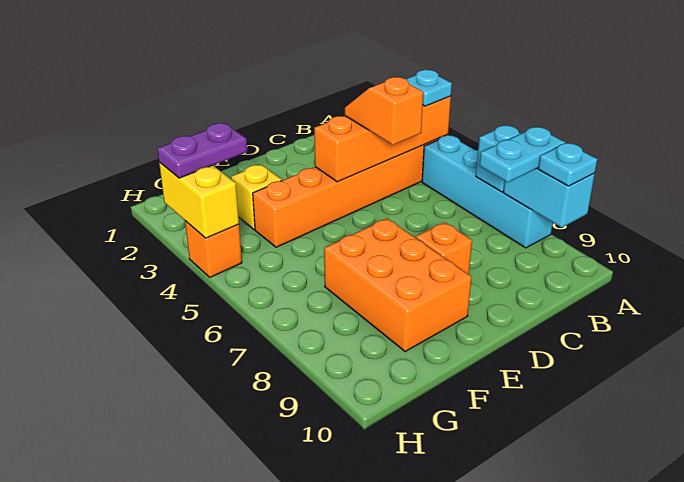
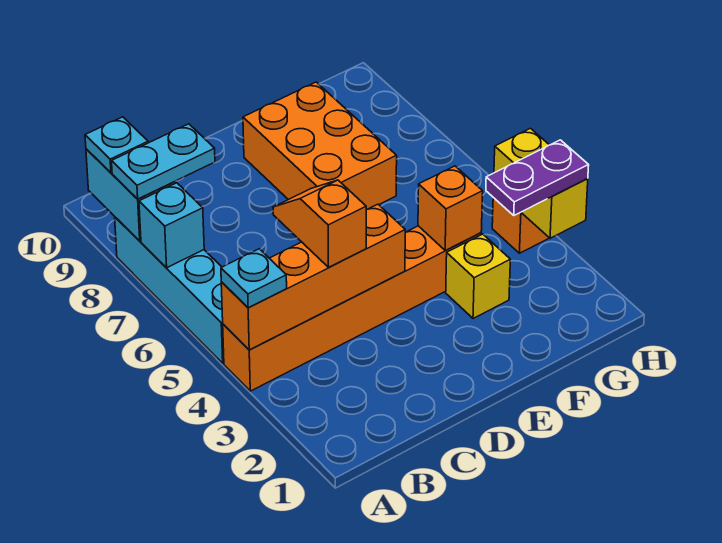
orange 1x2 slope [345,77,423,145] -> orange 1x2 slope turned to [273,180,366,267]
orange 1x1 brick [416,222,472,274] -> orange 1x1 brick moved to [418,166,483,251]

